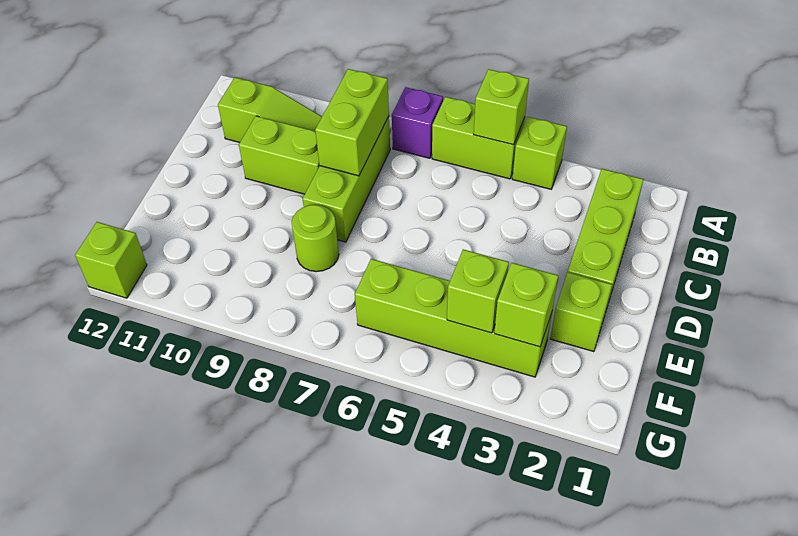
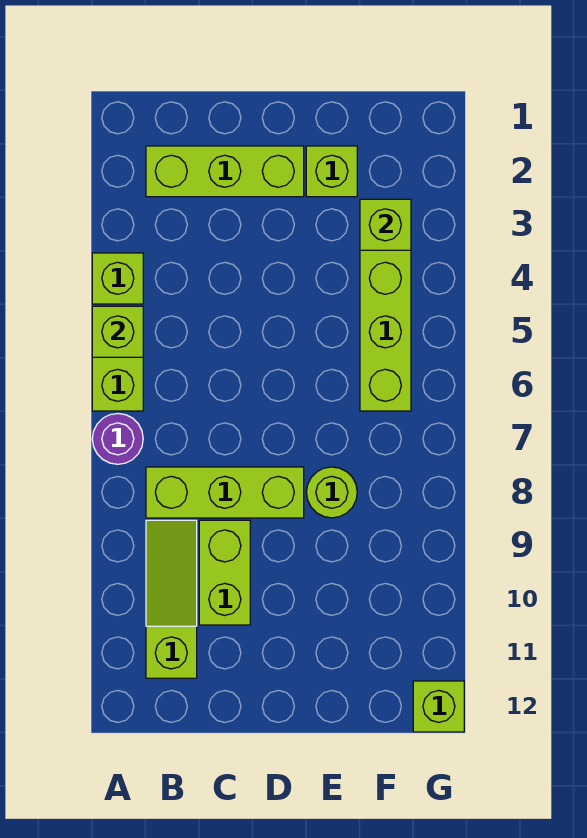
purple 1x1 brick [392,87,443,158] -> purple 1x1 round brick [92,413,143,464]
lime 1x2 brick [315,69,389,176] -> none
lime 1x1 brick [447,249,509,333] -> none

